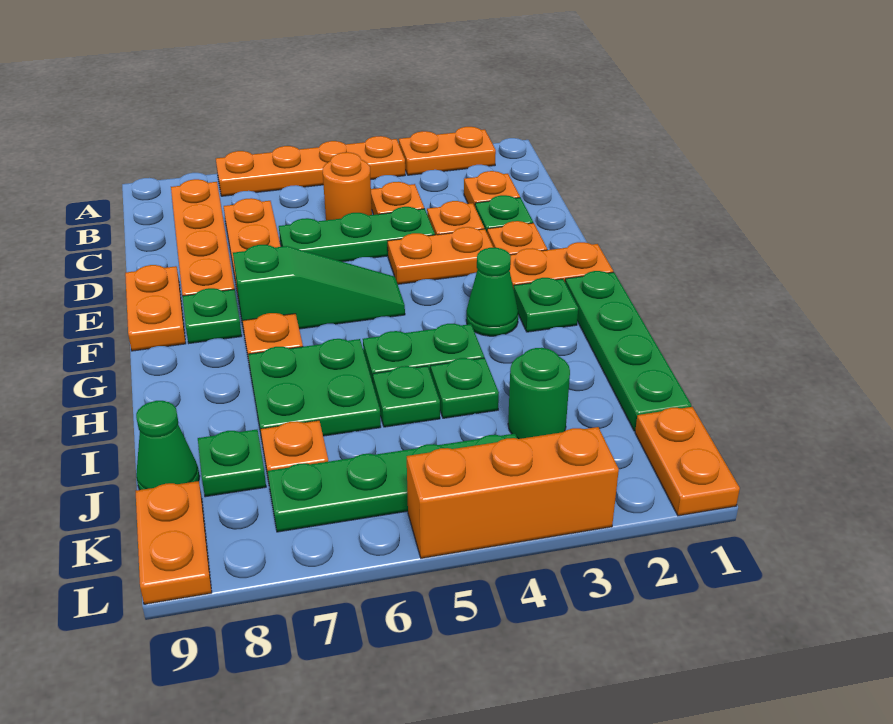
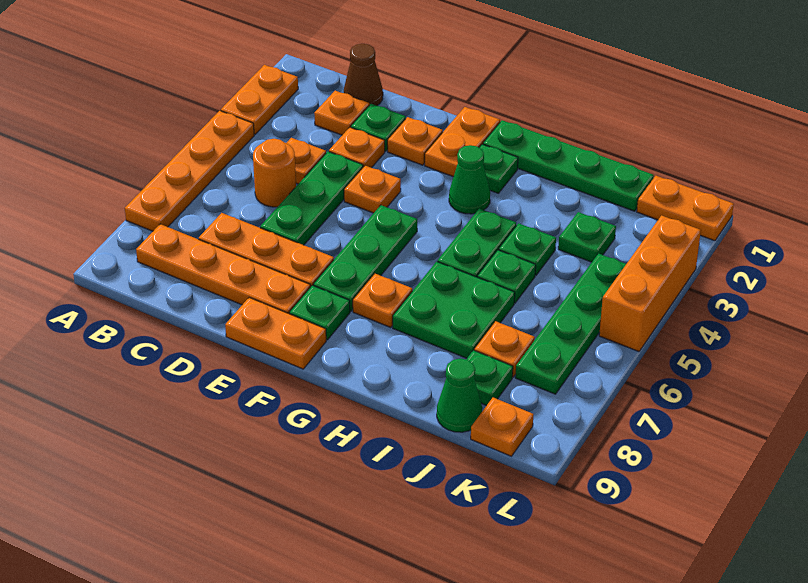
none -> brown 1x1 cone [344,44,383,106]
orange 1x2 plate [388,227,494,284] -> orange 1x1 plate [344,166,401,213]
green 1x3 slope [233,245,405,330] -> green 1x3 plate [313,205,417,311]
green 1x1 round brick [508,348,570,439] -> green 1x1 plate [558,212,616,262]
orange 1x2 plate [136,481,212,604] -> orange 1x1 plate [471,398,533,456]

